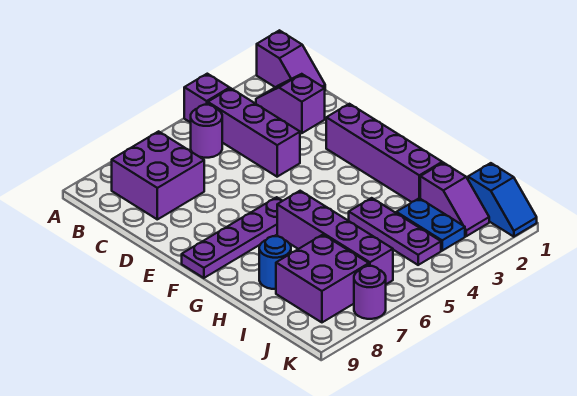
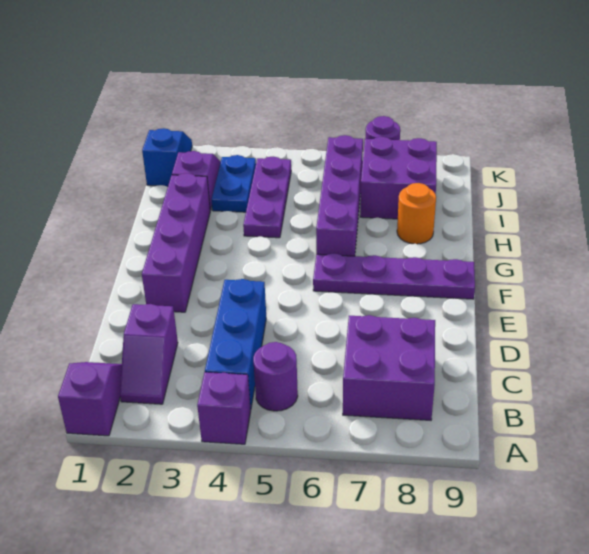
purple 1x3 brick [208,88,300,177] -> blue 1x3 brick [205,279,266,408]
blue 1x1 round brick [259,236,291,289] -> orange 1x1 round brick [397,183,436,244]

